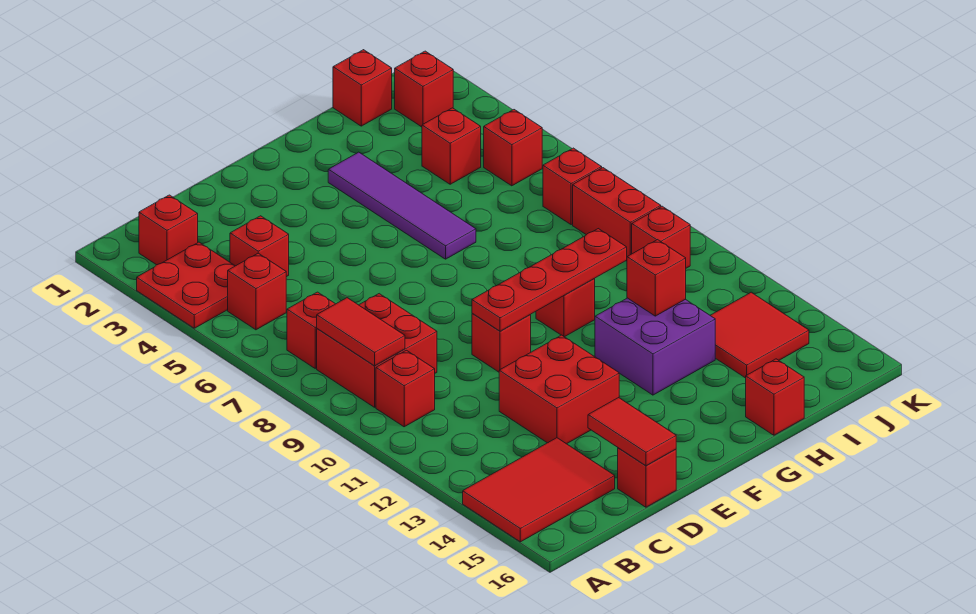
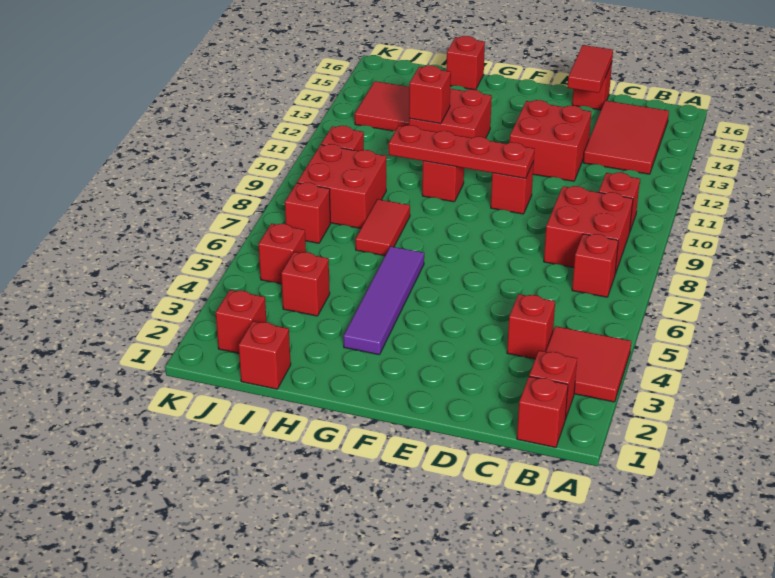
red 2x2 plate [137,242,235,328] -> red 2x2 tile [546,326,631,402]
red 2x3 tile [463,438,615,542] -> red 2x3 tile turned to [583,101,669,174]
red 1x1 brick [228,253,286,330] -> red 1x1 brick moved to [517,377,568,448]
red 1x2 tile [317,298,405,366] -> red 1x2 tile moved to [355,199,410,256]
purple 2x2 brick [595,298,715,395] -> red 2x2 brick [409,89,492,138]
red 1x2 brick [573,168,661,261] -> red 2x2 brick [297,144,386,228]

